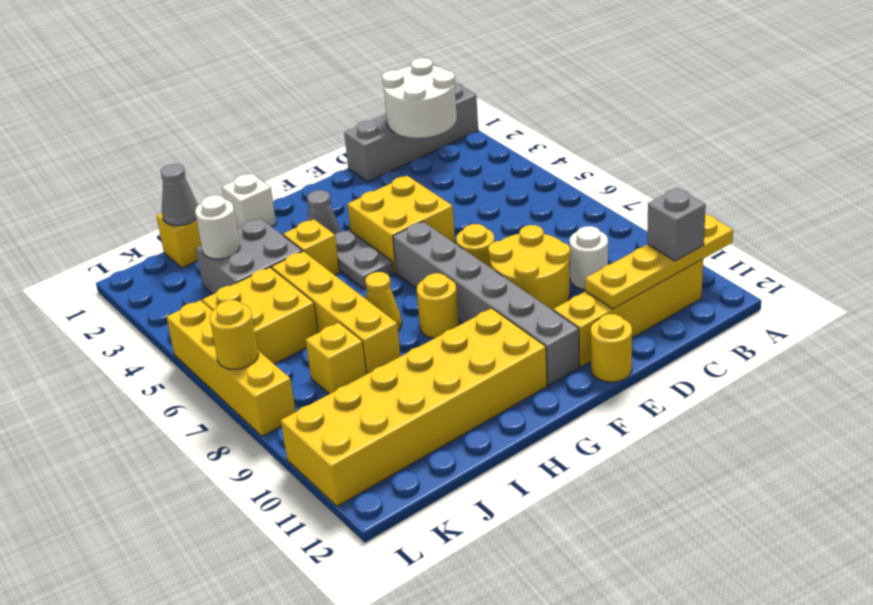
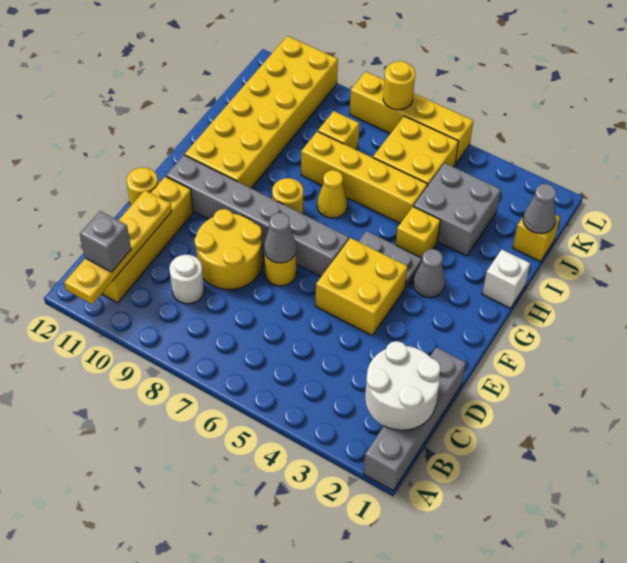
none -> grey 1x1 cone [264,213,296,263]
white 1x1 round brick [195,195,240,259] -> none

